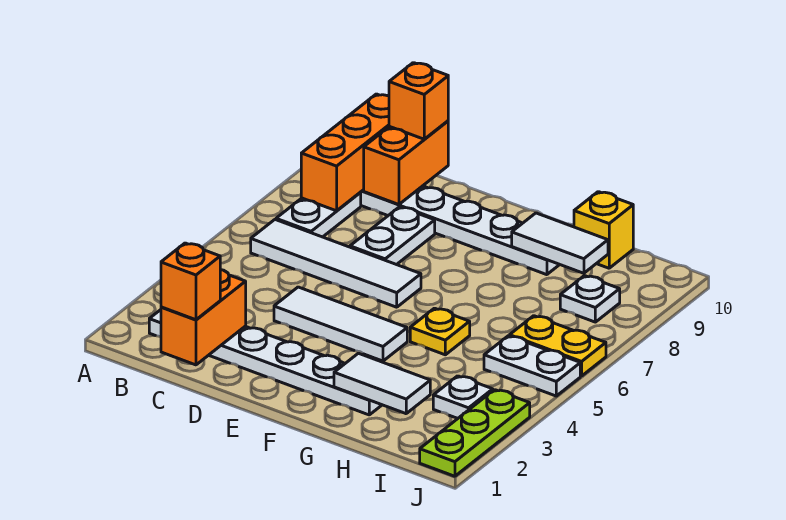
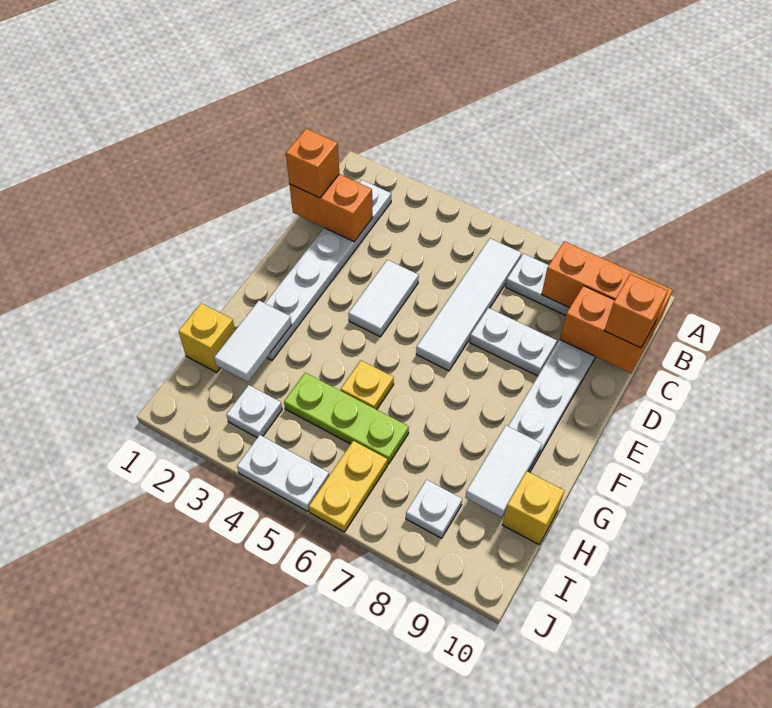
white 1x3 tile [274,287,407,361] -> white 1x2 tile [349,260,419,337]
none -> yellow 1x1 brick [178,303,235,372]
white 1x2 plate [484,336,580,396] -> white 1x2 plate turned to [237,435,329,512]
lime 1x3 plate [420,390,530,476] -> lime 1x3 plate moved to [284,373,409,464]

